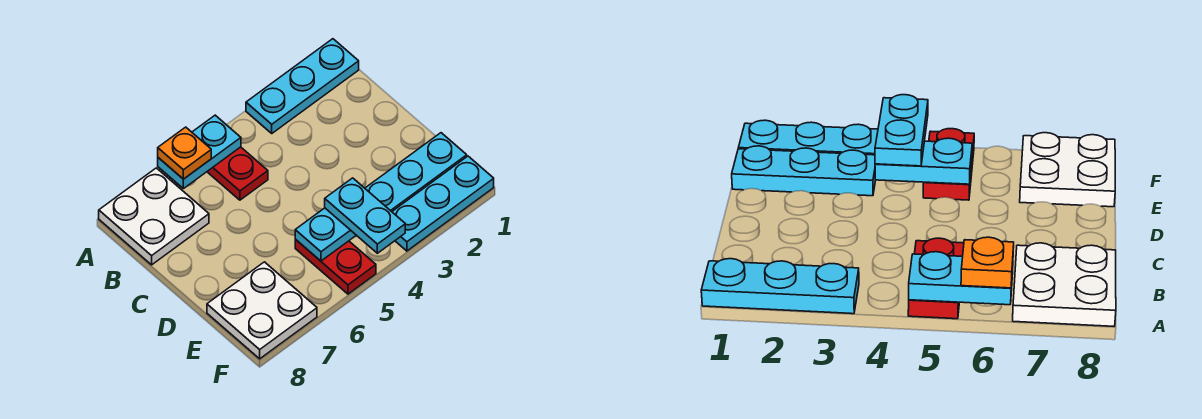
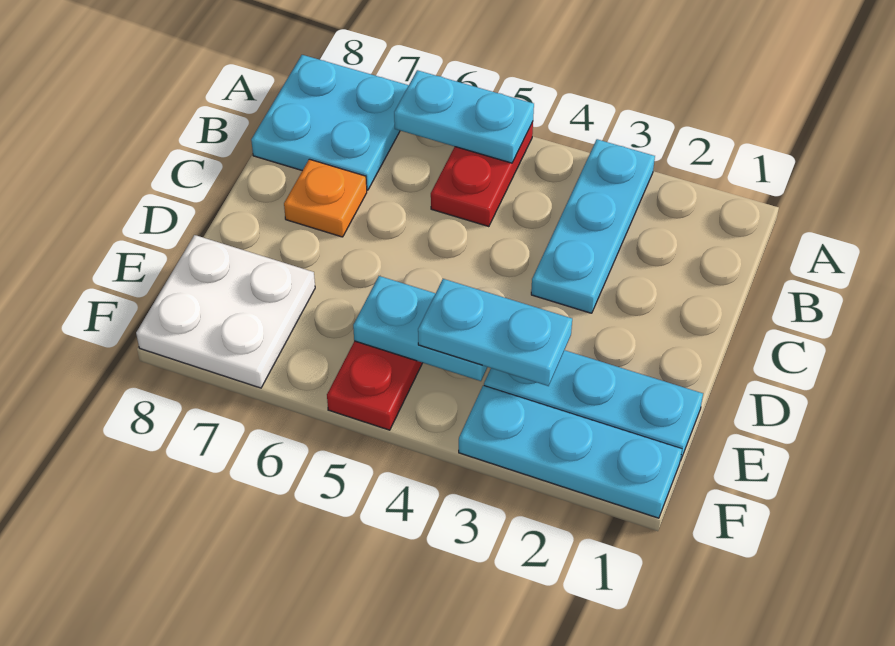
cyan 1x3 plate [246,39,359,133] -> cyan 1x3 plate turned to [531,139,655,313]
orange 1x1 plate [158,127,211,179] -> orange 1x1 plate moved to [284,159,367,237]
white 2x2 plate [99,168,209,265] -> cyan 2x2 plate [251,55,409,190]
cyan 1x2 plate [325,178,405,253] -> cyan 1x2 plate turned to [418,279,572,386]

